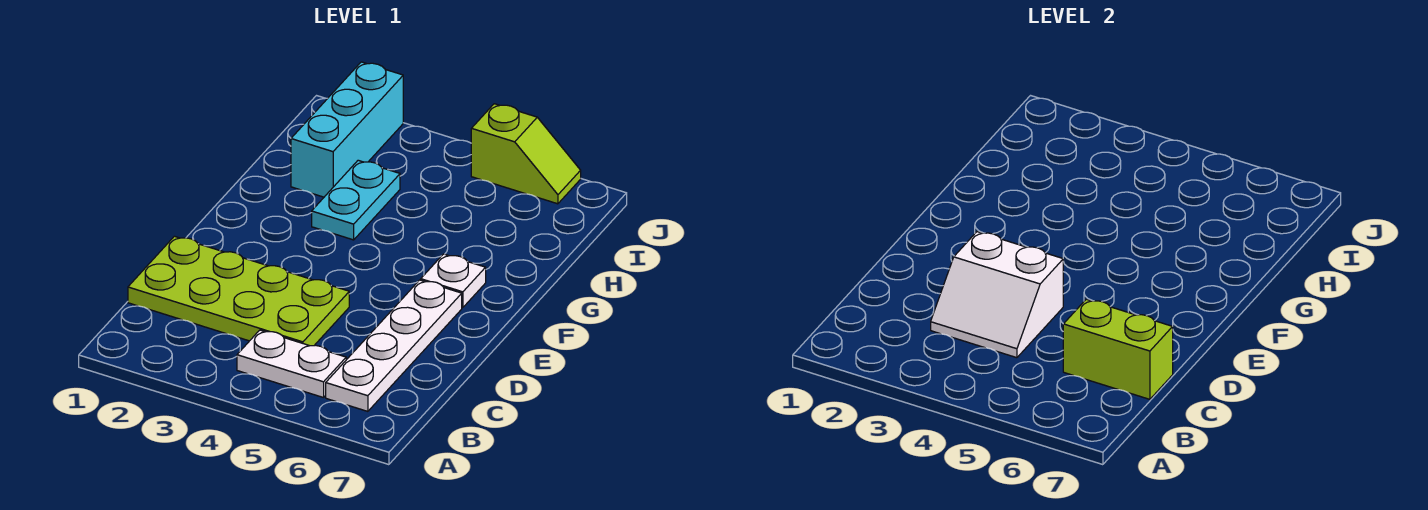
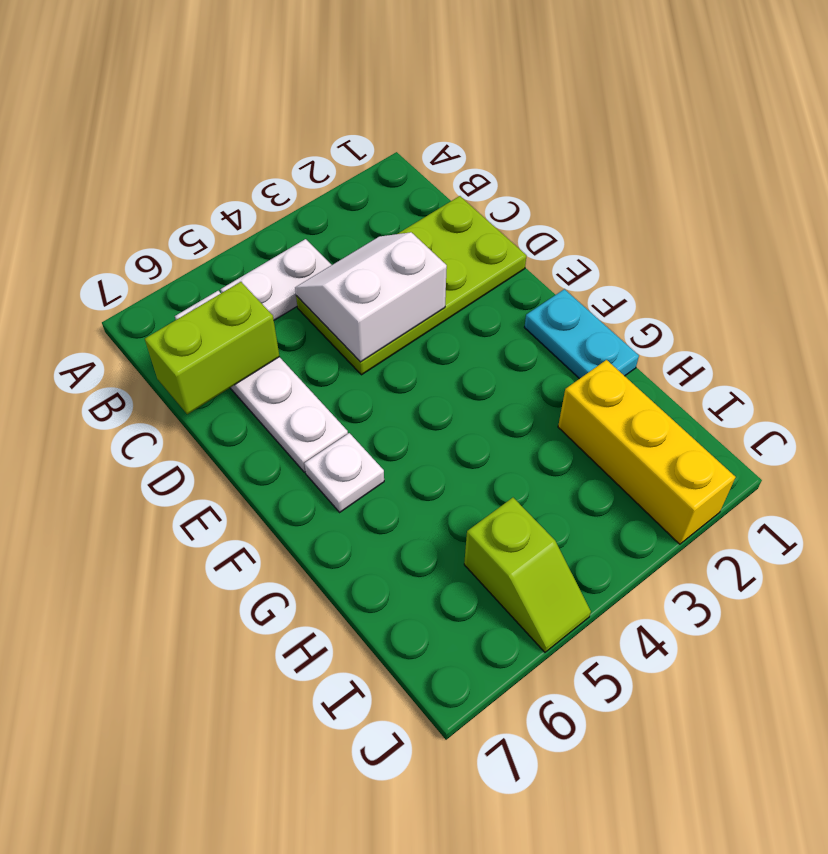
cyan 1x2 plate [312,160,400,240] -> cyan 1x2 plate moved to [524,289,639,379]
cyan 1x3 brick [291,62,403,197] -> yellow 1x3 brick [558,360,735,544]
lime 1x2 slope [471,104,581,204] -> lime 1x2 slope turned to [464,498,591,652]

